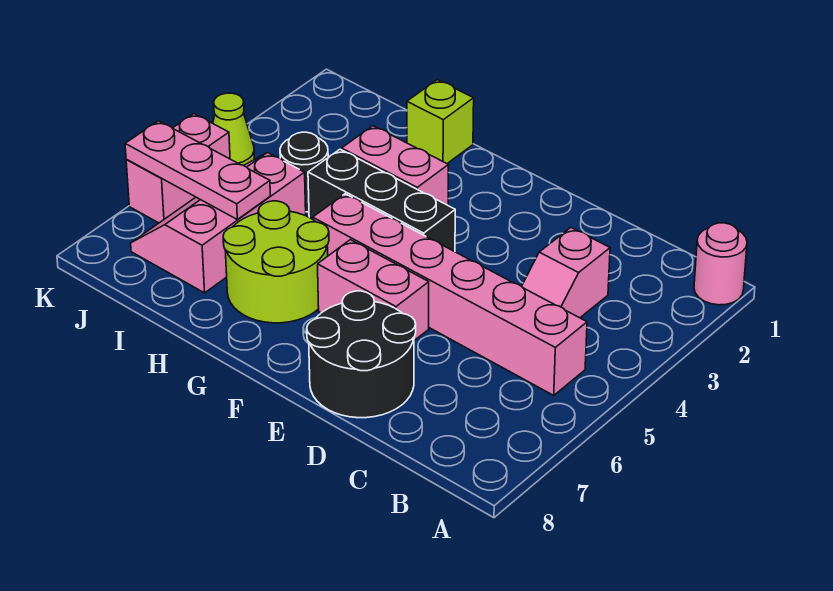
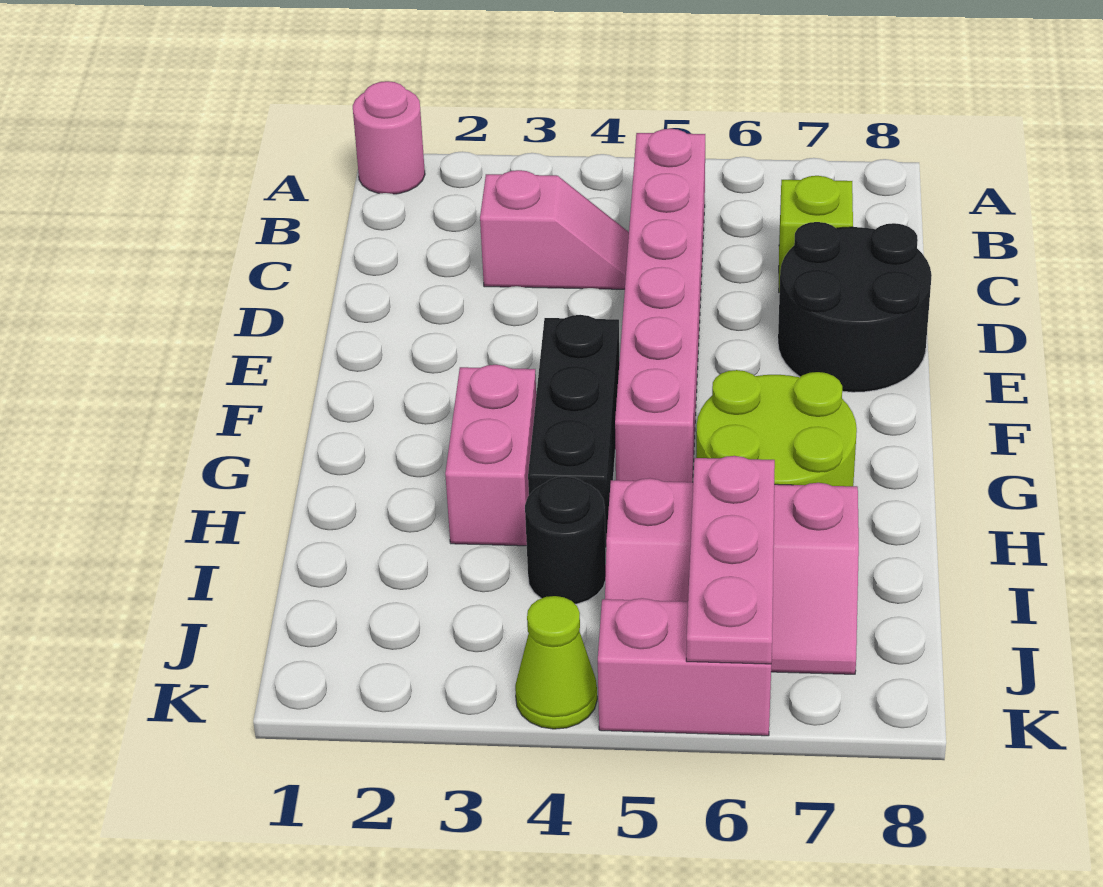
pink 1x2 brick [318,240,429,340] -> none
lime 1x1 brick [407,80,474,163] -> lime 1x1 brick moved to [779,176,853,293]

